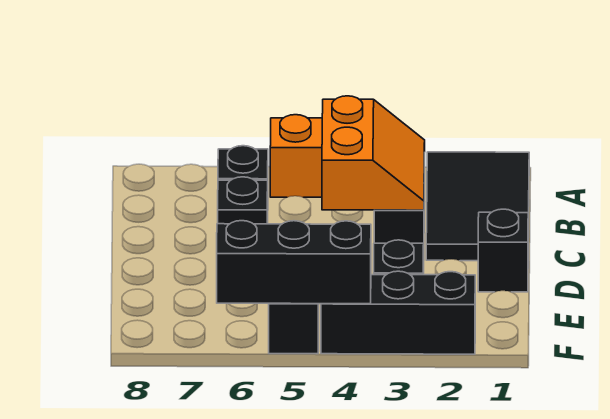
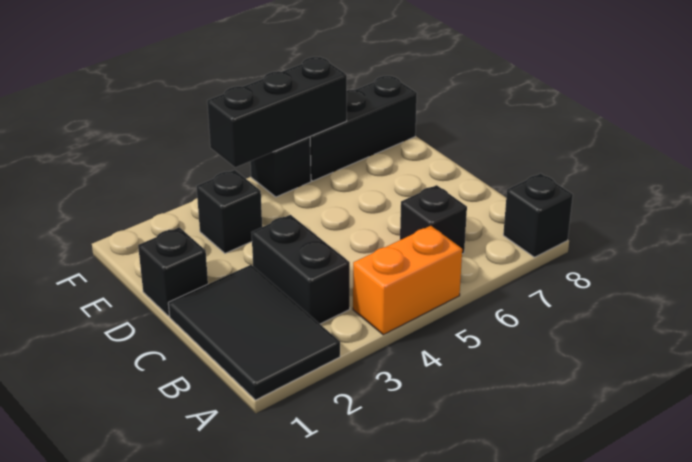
orange 2x2 slope [322,96,425,210] -> none
black 1x1 brick [218,177,268,224] -> black 1x1 brick moved to [503,173,573,257]
black 1x3 brick [321,271,475,354] -> black 1x3 brick moved to [310,76,417,181]

